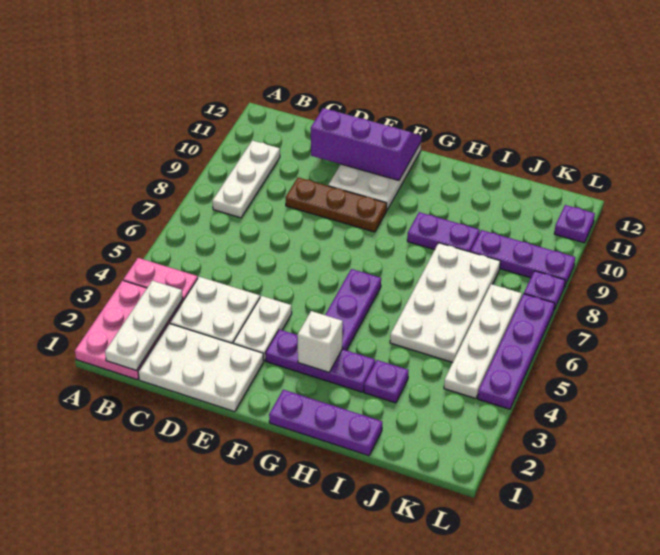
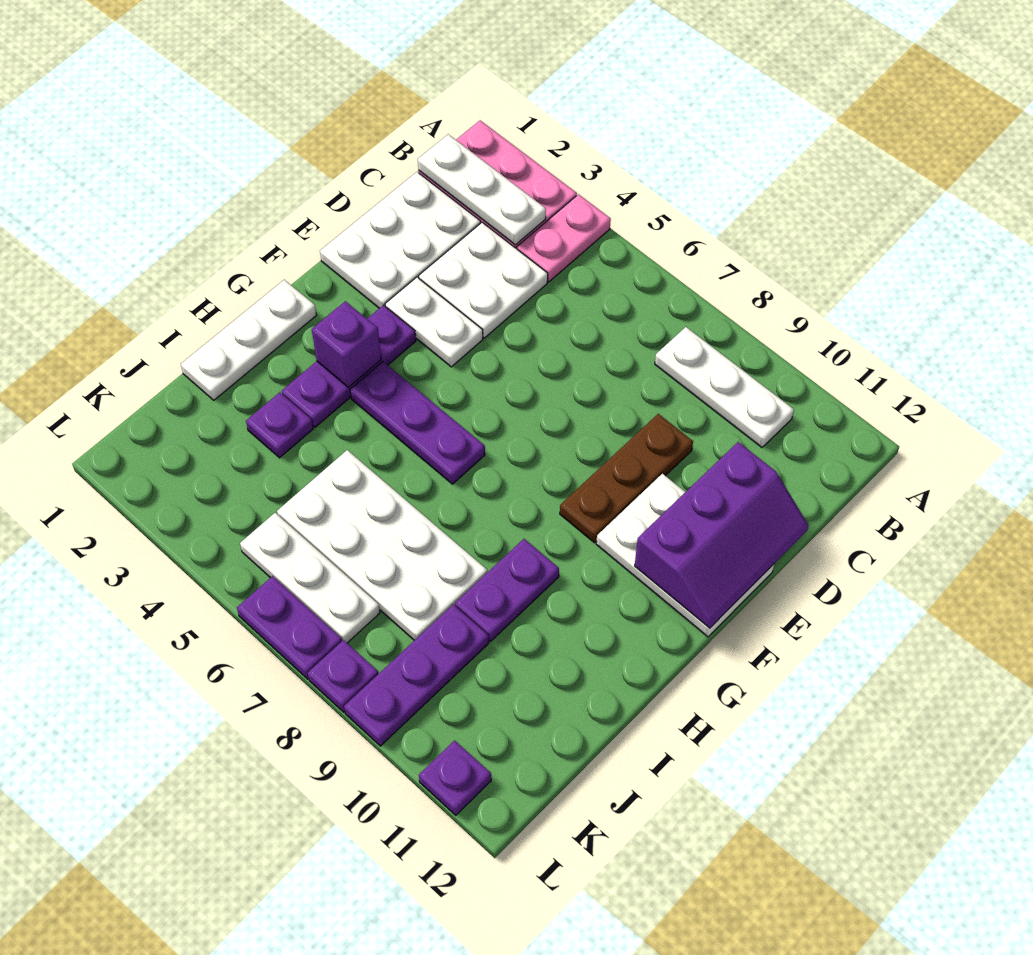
purple 1x3 plate [269,390,382,456] -> white 1x3 plate [181,280,317,400]
white 1x1 brick [297,311,343,372] -> purple 1x1 brick [312,301,381,387]
white 1x4 plate [444,284,522,399] -> white 1x3 plate [240,513,380,643]
purple 1x4 plate [478,294,555,409] -> purple 1x2 plate [237,576,342,679]

